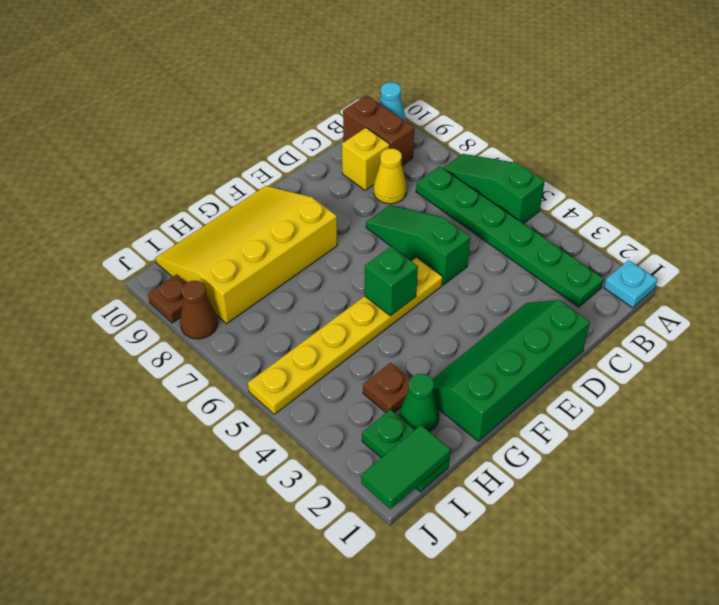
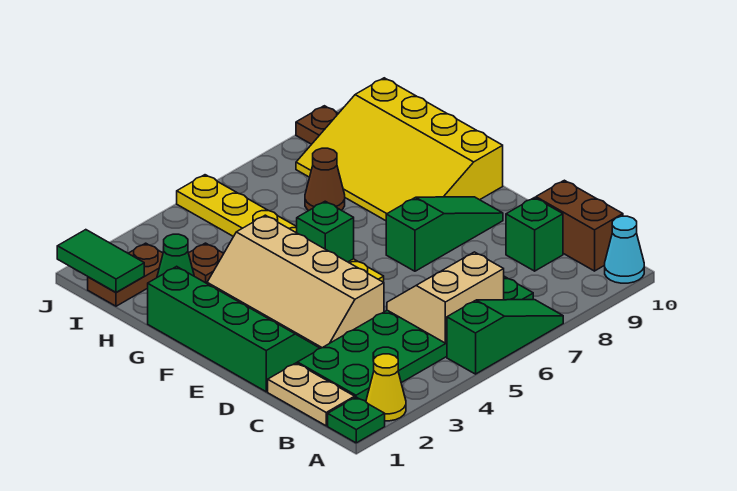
cyan 1x1 plate [604,260,657,308] -> green 1x1 plate [328,397,385,443]
none -> tan 1x2 plate [268,363,355,426]
green 1x6 plate [416,166,604,307] -> green 2x6 plate [297,276,533,401]
none -> tan 2x2 slope [387,252,504,343]
brown 1x2 brick [343,95,414,165] -> brown 1x2 brick turned to [536,180,623,271]
yellow 1x1 cone [374,149,407,204] -> yellow 1x1 cone moved to [366,354,406,421]
yellow 1x1 brick [342,128,390,190] -> green 1x1 brick [506,198,563,271]
none -> tan 2x4 slope [207,215,384,348]
green 1x3 slope [366,205,470,285] -> green 1x3 slope moved to [386,197,503,271]
yellow 3x4 slope [155,186,337,324] -> yellow 3x4 slope turned to [296,78,503,221]
green 1x2 plate [362,409,449,492] -> brown 1x2 plate [88,243,163,306]
brown 1x1 cone [180,281,218,339] -> brown 1x1 cone moved to [305,148,345,211]

